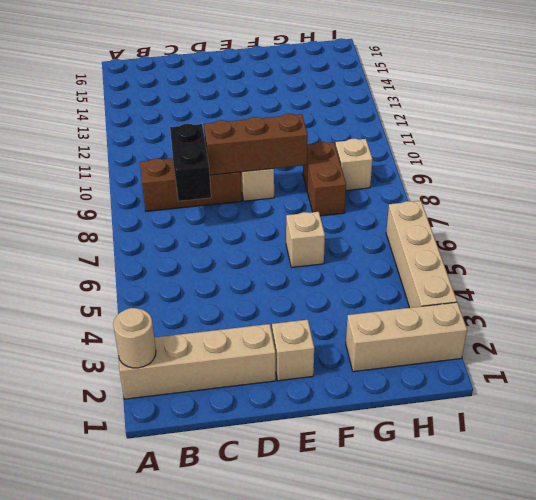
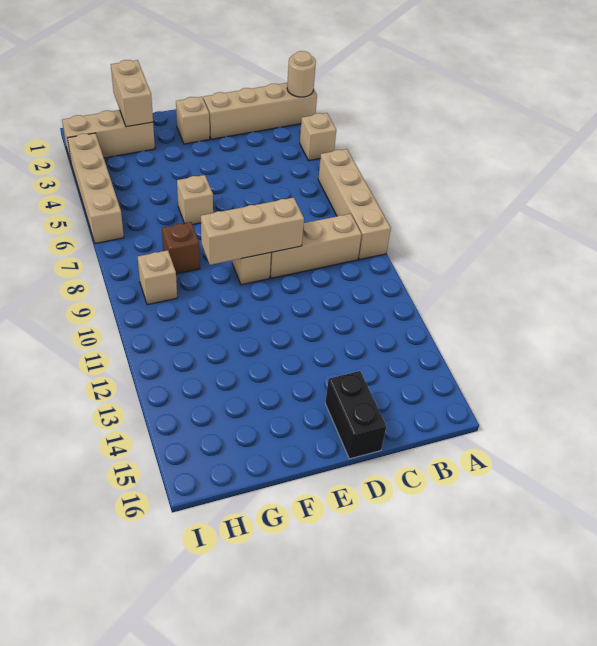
none -> tan 1x1 brick [300,113,336,161]
none -> tan 1x4 brick [318,149,391,260]
brown 1x3 brick [140,158,242,211] -> tan 1x3 brick [270,214,362,278]
black 1x2 brick [170,124,211,201] -> black 1x2 brick moved to [325,371,386,459]
brown 1x3 brick [204,114,308,175] -> tan 1x3 brick [201,198,304,265]
none -> tan 1x2 brick [111,60,153,127]
brown 1x2 brick [303,142,346,216] -> brown 1x1 brick [162,222,200,274]

